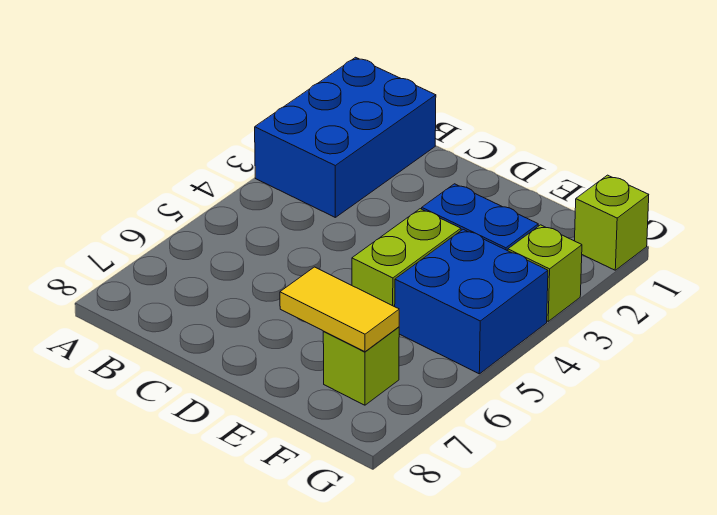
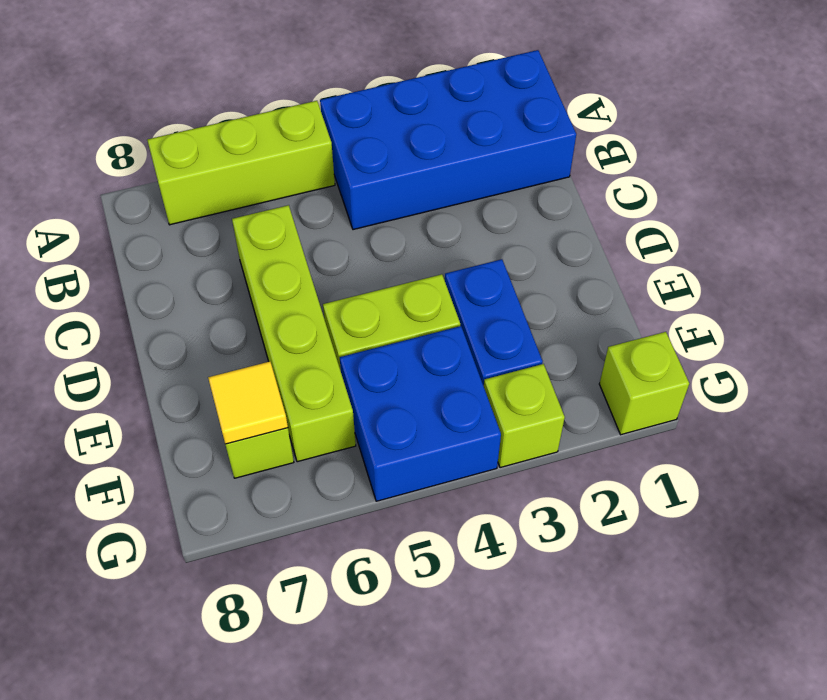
blue 2x3 brick [255,57,436,217] -> blue 2x4 brick [320,50,576,230]
none -> lime 1x3 brick [147,101,335,225]
none -> lime 1x4 brick [232,205,356,462]
yellow 1x2 tile [280,267,399,352] -> yellow 1x1 tile [208,362,288,444]

